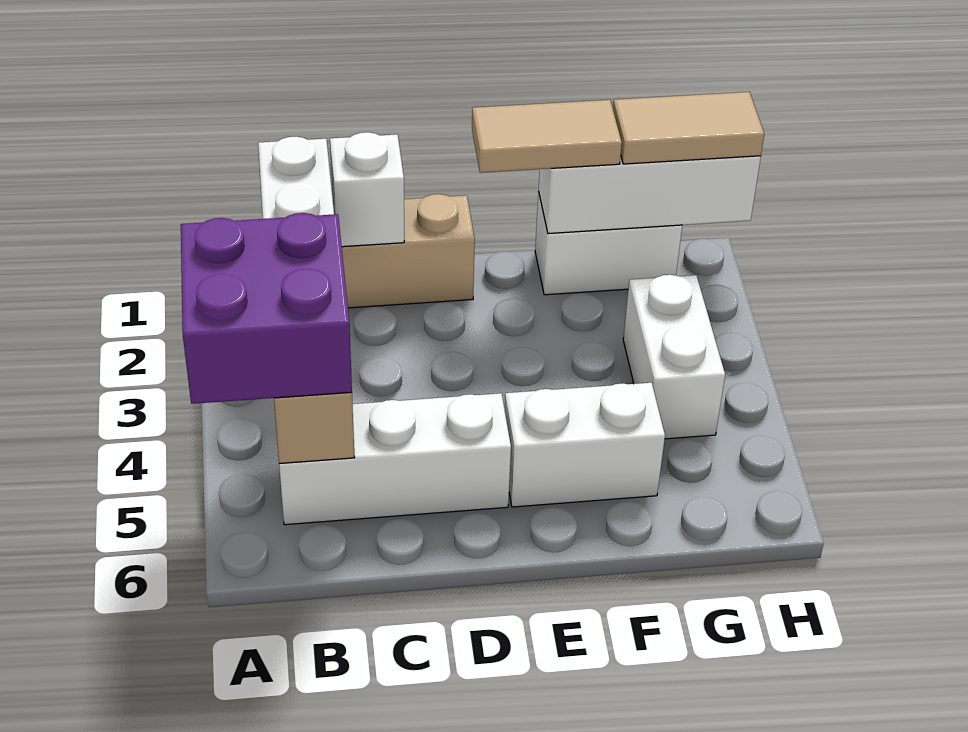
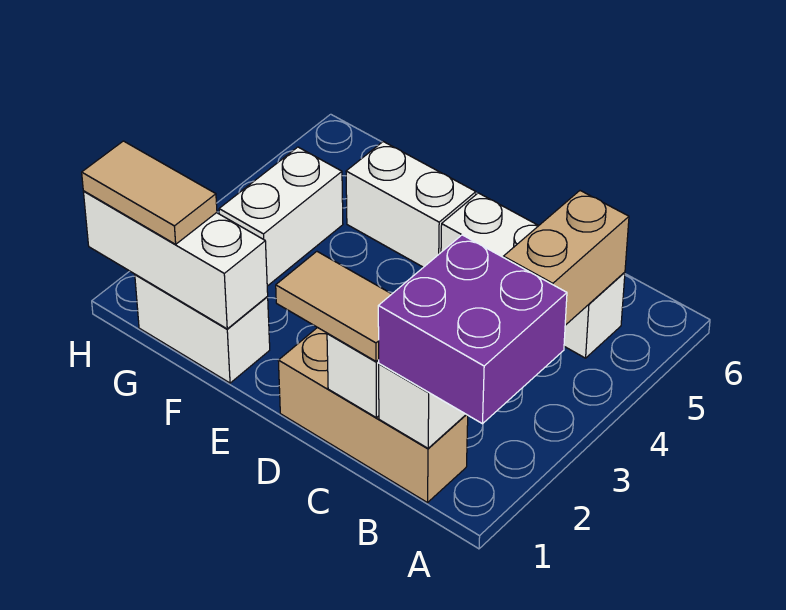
purple 2x2 brick [181,213,352,404] -> purple 2x2 brick moved to [378,235,567,424]
tan 1x2 tile [472,100,622,173] -> tan 1x2 tile moved to [276,252,391,361]

